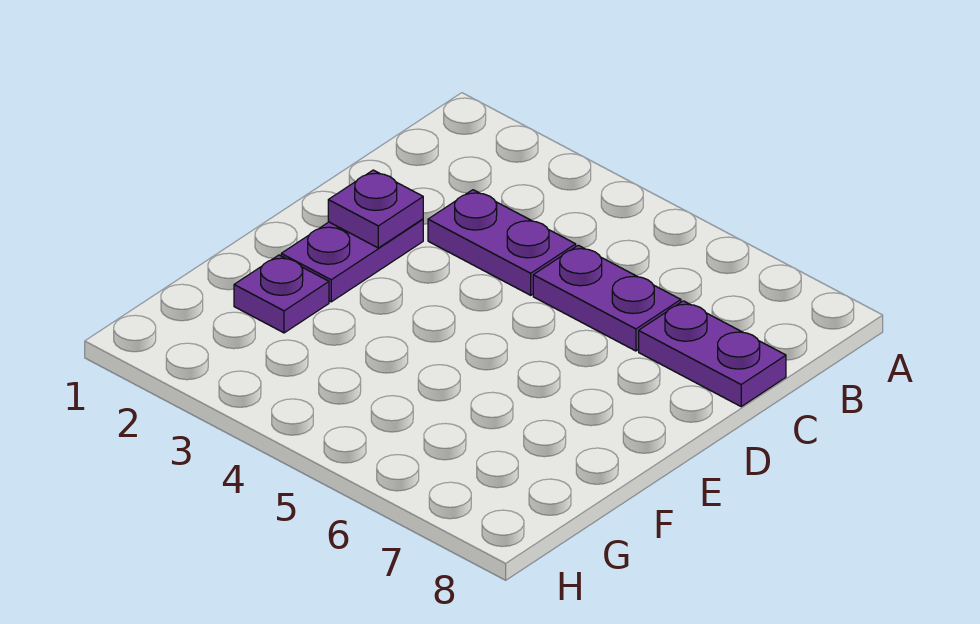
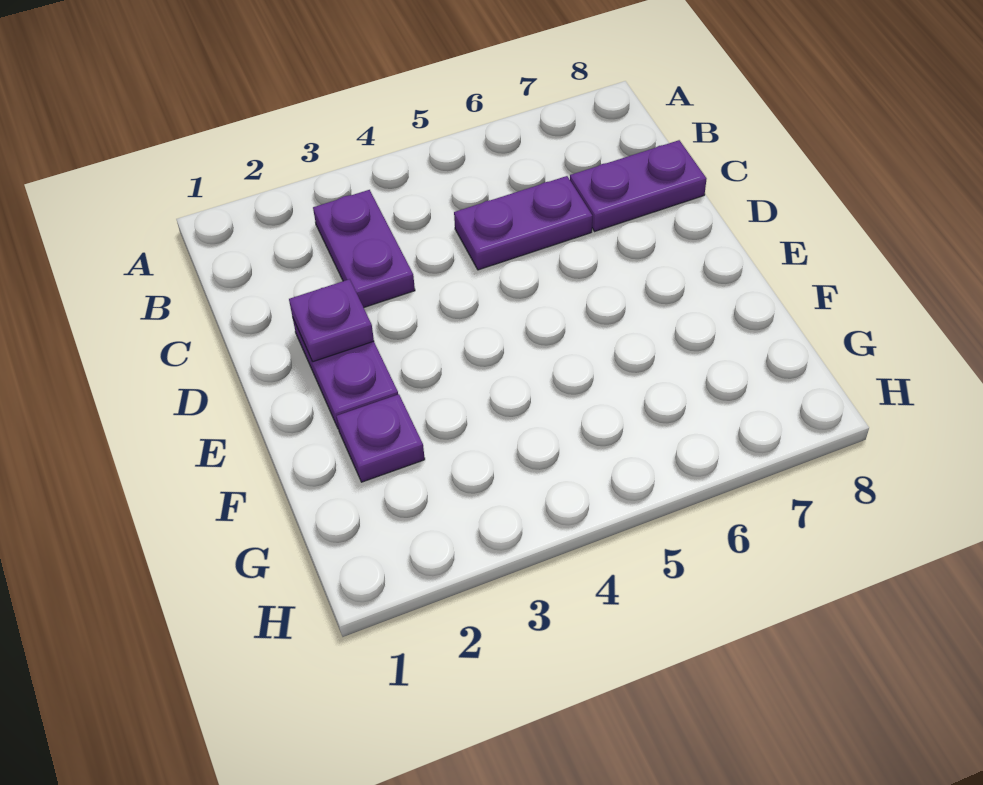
purple 1x2 plate [428,190,576,295] -> purple 1x2 plate turned to [313,190,415,308]

